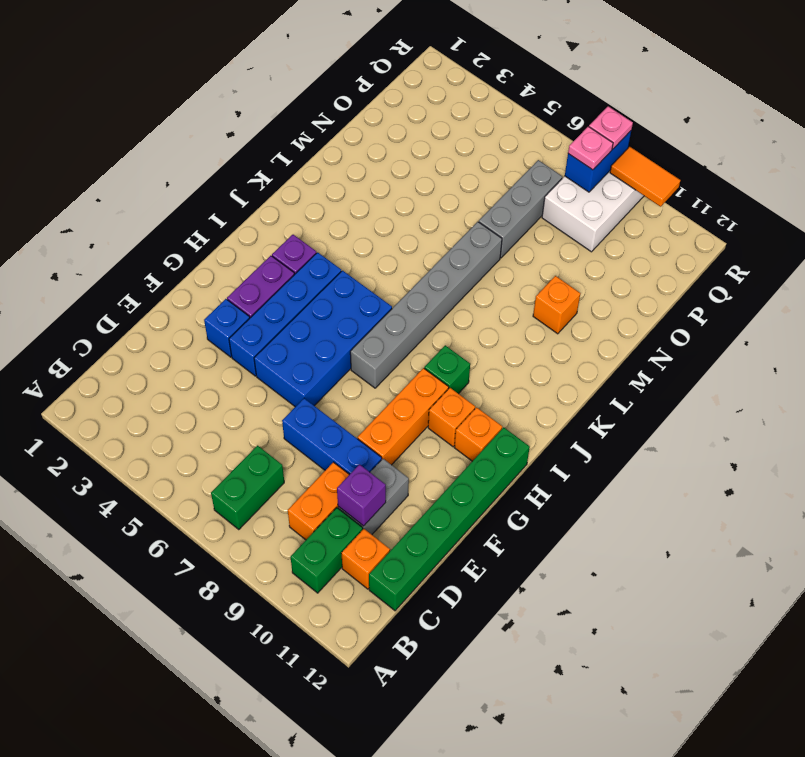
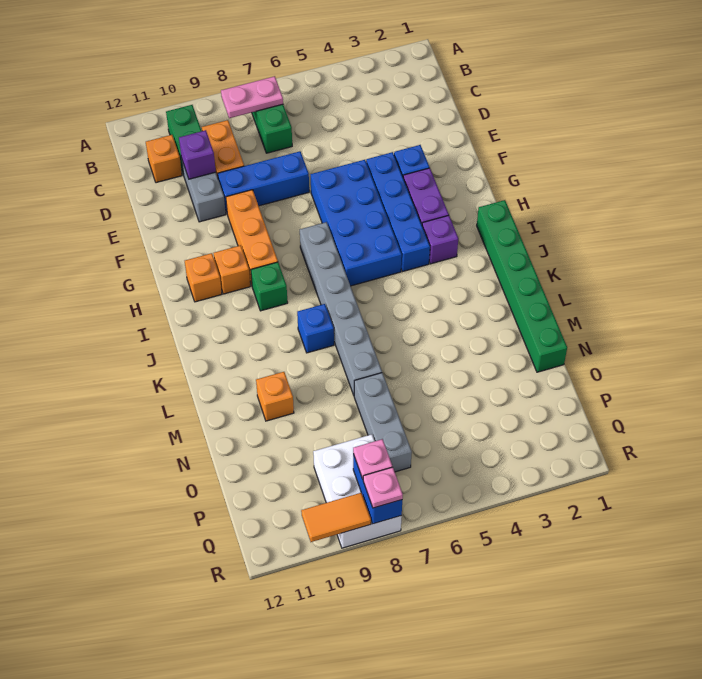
none -> pink 1x2 plate [221,76,283,118]
green 1x6 brick [369,427,530,611] -> green 1x6 brick moved to [477,200,567,372]
none -> blue 1x1 brick [297,304,334,353]

